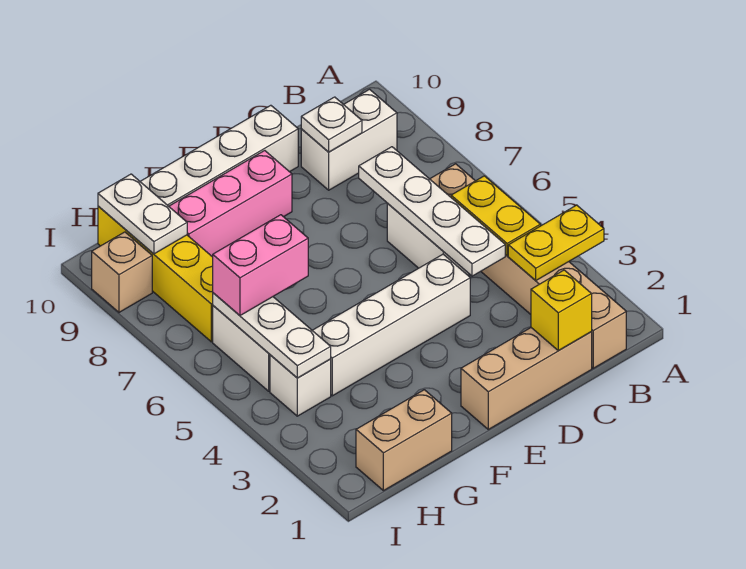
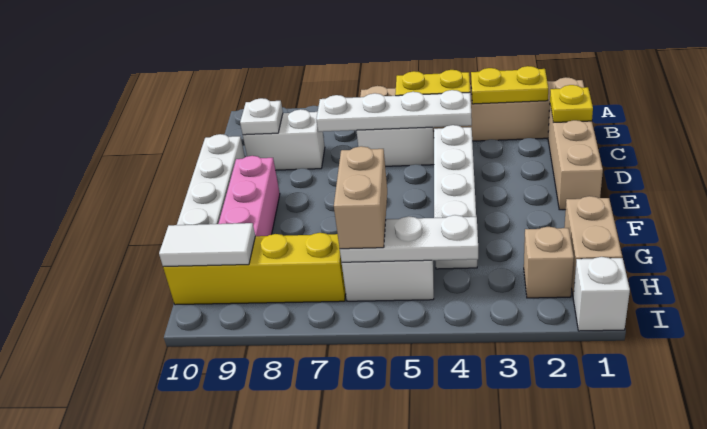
yellow 1x2 plate [508,205,604,281] -> yellow 1x2 plate turned to [471,66,548,104]
white 1x2 brick [301,89,397,190] -> white 1x2 brick turned to [243,109,325,170]
yellow 1x1 brick [531,270,592,351] -> yellow 1x1 plate [550,85,593,123]
pink 1x2 brick [213,215,308,315] -> tan 1x2 brick [334,146,387,249]
white 1x1 brick [270,355,331,416] -> white 1x1 brick moved to [573,257,630,331]
white 1x2 plate [98,174,187,254] -> white 1x2 tile [159,223,255,267]
tan 1x1 brick [92,232,152,312] -> tan 1x1 brick moved to [524,227,574,298]

